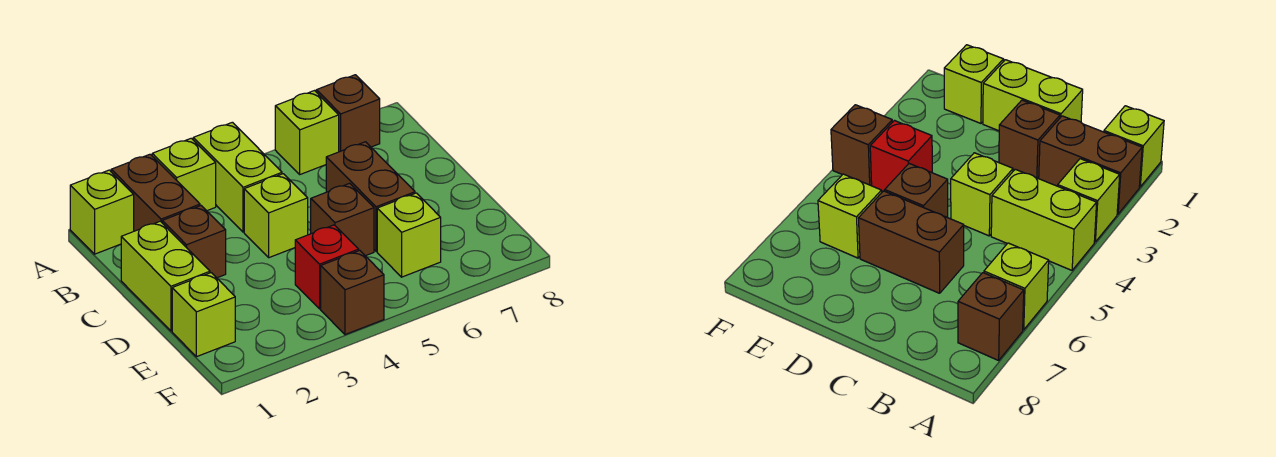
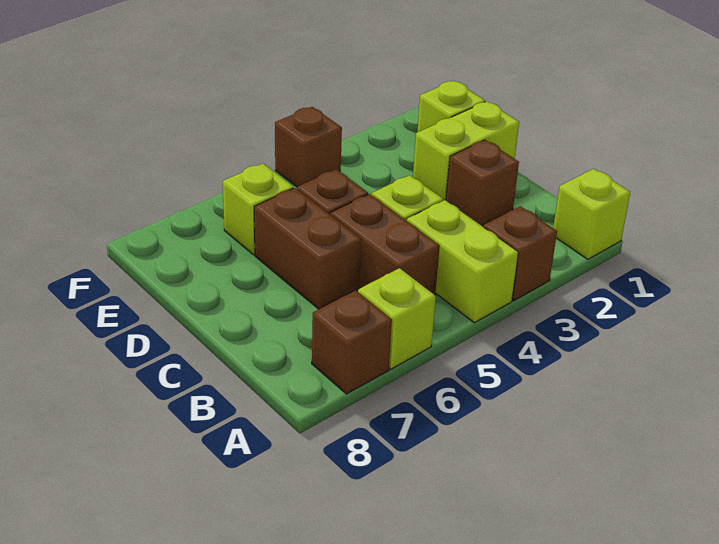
brown 1x2 brick [111,154,200,231] -> brown 1x2 brick moved to [330,194,440,295]
lime 1x1 brick [152,138,216,211] -> brown 1x1 brick [484,206,557,301]
lime 1x2 brick [121,221,210,331] -> lime 1x2 brick turned to [413,101,519,201]
red 1x1 brick [295,225,359,309] -> none

